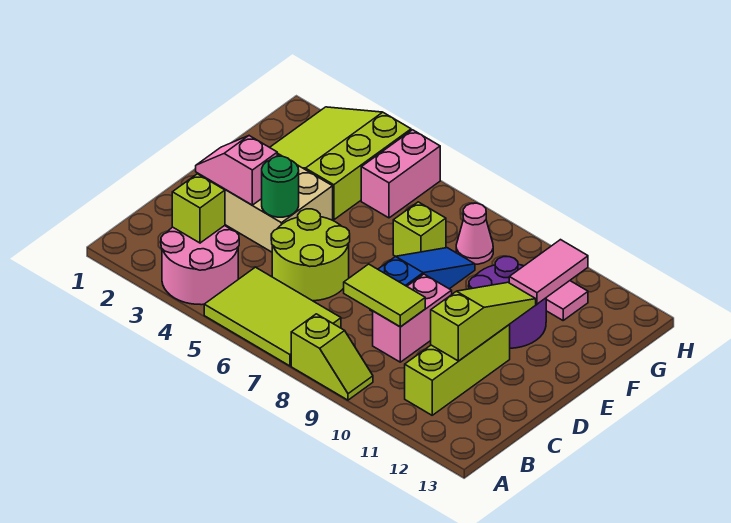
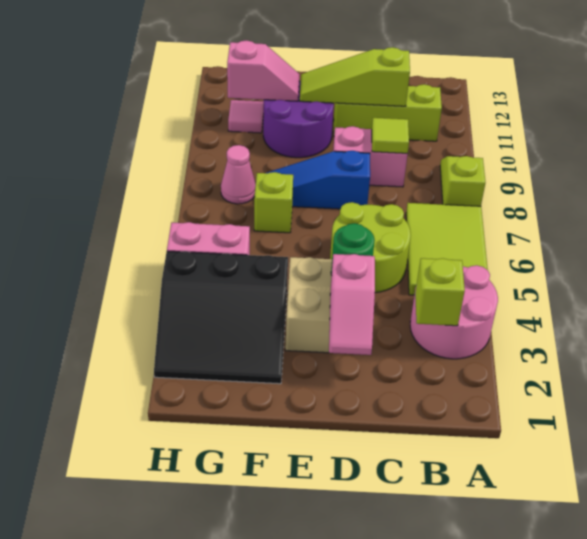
lime 1x2 tile [344,264,425,327] -> lime 1x1 tile [372,118,409,153]
lime 3x3 slope [270,107,411,220] -> black 3x3 slope [154,251,288,384]
pink 1x2 tile [509,240,588,304] -> pink 1x2 slope [227,40,299,101]

